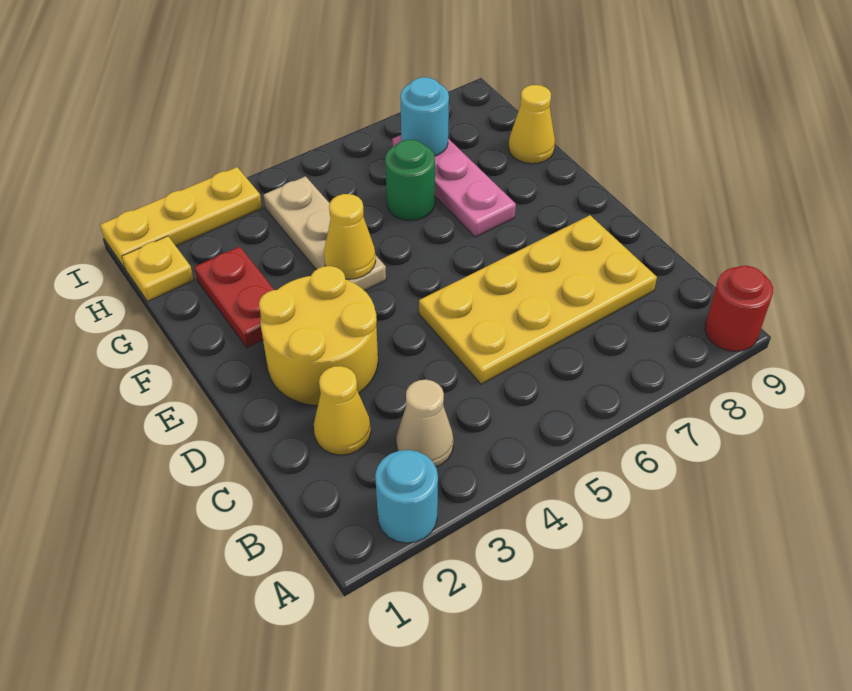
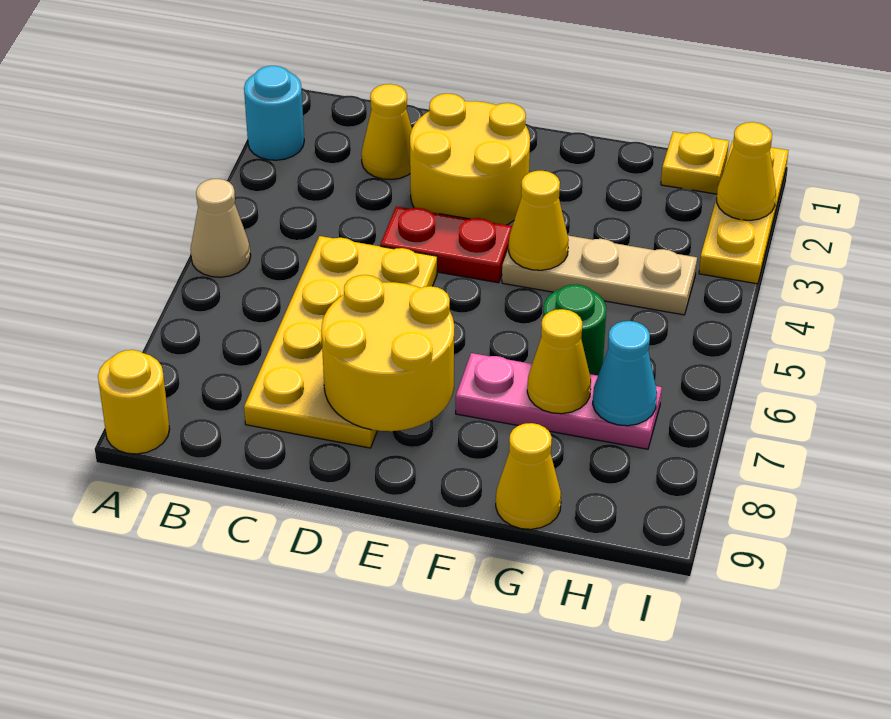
red 1x1 round brick [705,266,773,351] -> yellow 1x1 round brick [98,350,170,454]
tan 1x1 cone [396,380,454,467] -> tan 1x1 cone moved to [190,179,251,277]
none -> yellow 2x2 round brick [321,275,454,431]
red 1x2 plate [194,247,274,347] -> red 1x2 plate moved to [380,206,512,283]
none -> yellow 1x1 cone [527,309,591,414]
cyan 1x1 round brick [400,77,449,156] -> cyan 1x1 cone [593,321,657,426]
none -> yellow 1x1 cone [717,122,776,220]

